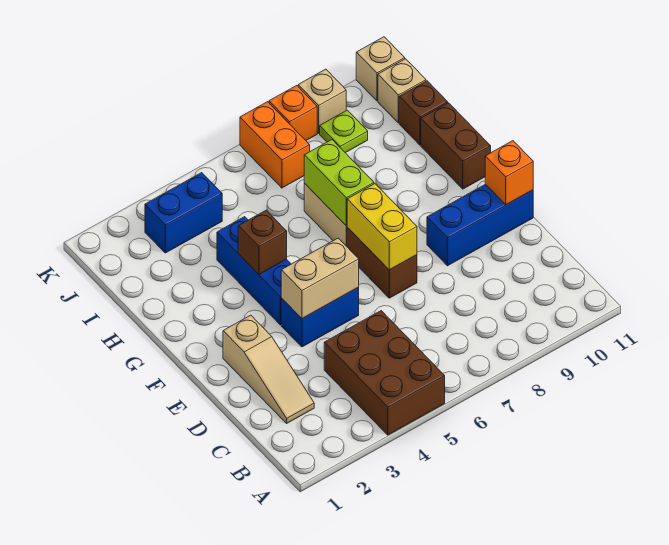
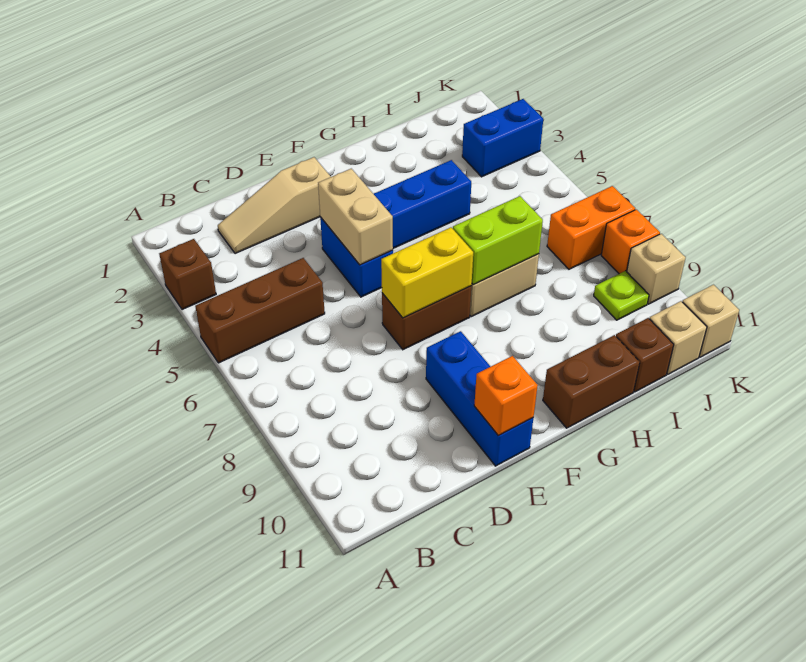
brown 2x3 brick [324,311,445,435] -> brown 1x3 brick [195,258,325,363]
brown 1x1 brick [238,210,287,274] -> brown 1x1 brick moved to [159,239,216,310]
blue 1x2 brick [145,173,222,253] -> blue 1x2 brick turned to [462,99,543,177]

